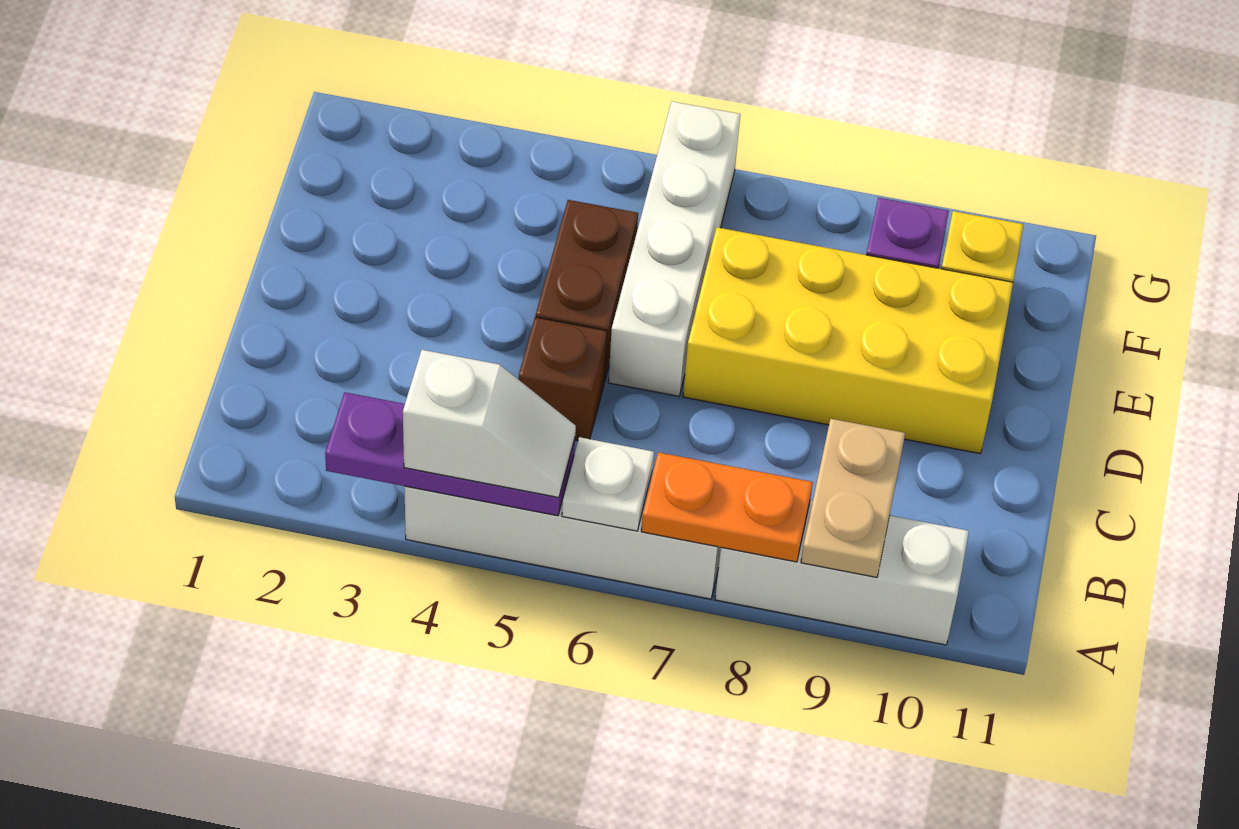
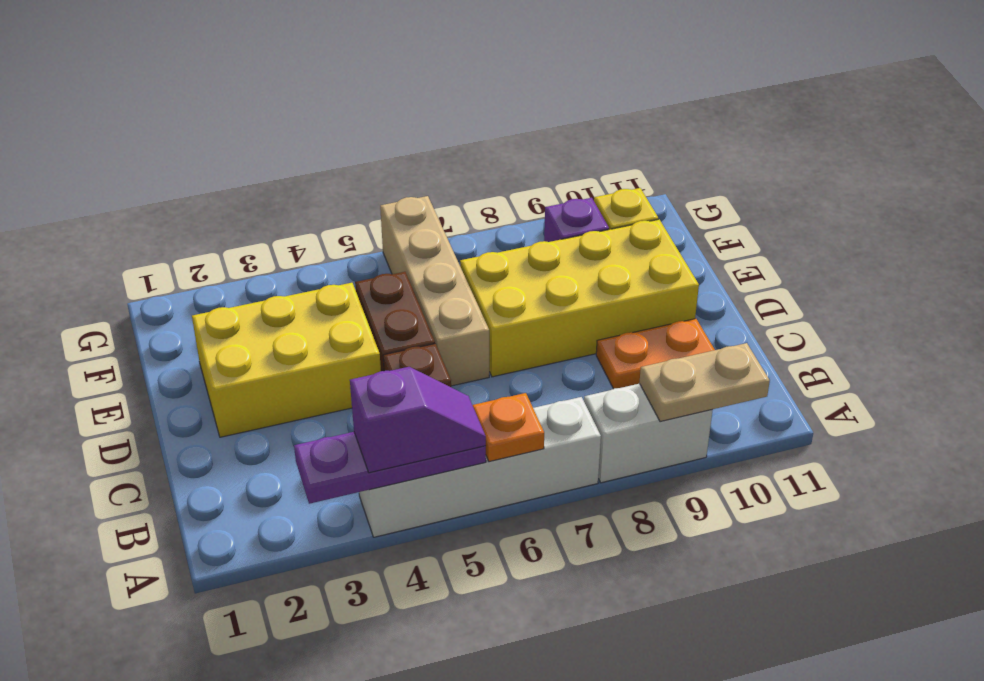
white 1x2 slope [403,350,576,497] -> purple 1x2 slope [350,367,486,473]
white 1x1 plate [562,437,654,531] -> orange 1x1 plate [473,393,544,462]
orange 1x2 plate [641,452,813,562] -> orange 1x2 plate moved to [596,319,715,389]
white 1x3 brick [715,500,969,645] -> white 1x2 brick [584,384,713,483]
tan 1x2 plate [801,419,905,577] -> tan 1x2 plate turned to [639,343,770,422]
none -> yellow 2x3 brick [192,283,381,437]
white 1x4 brick [608,102,740,396] -> tan 1x4 brick [380,196,489,386]

